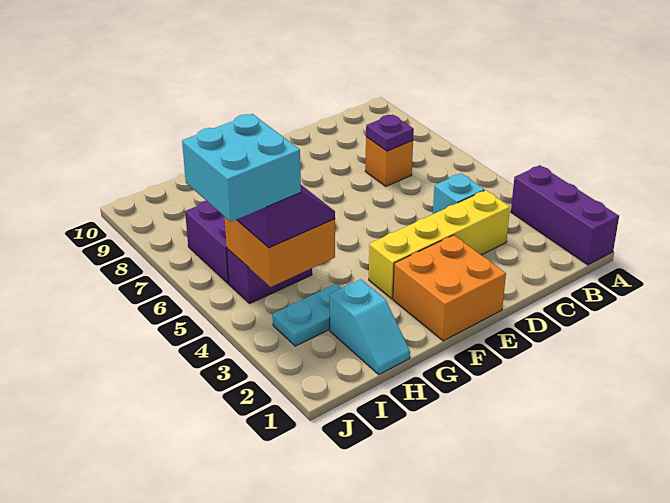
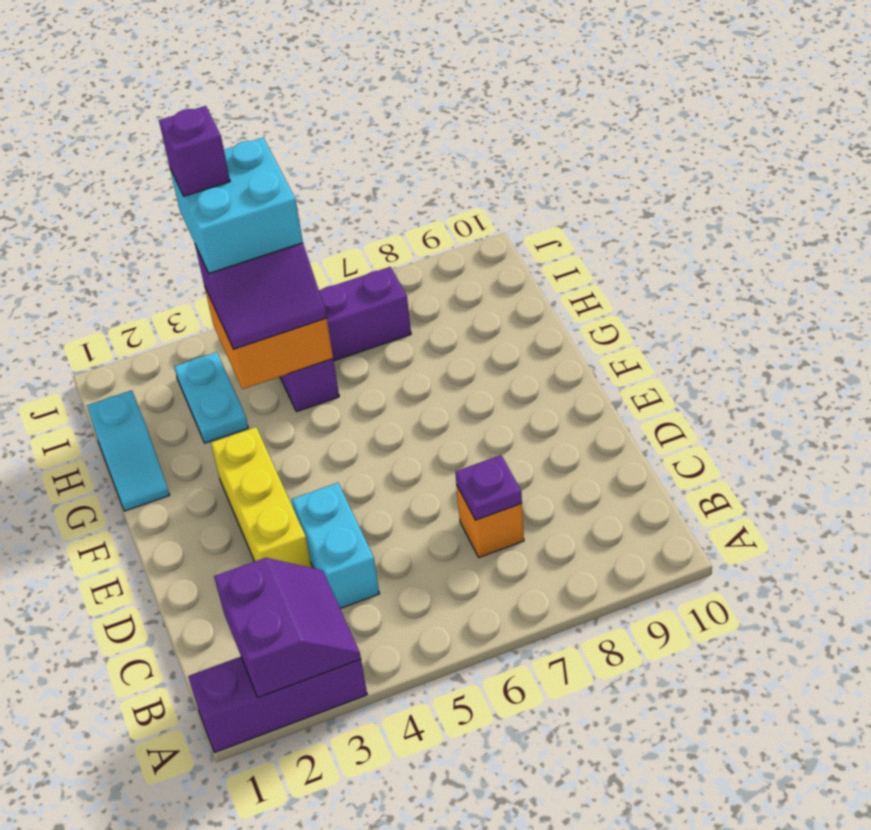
none -> purple 2x2 slope [214,558,361,697]
yellow 1x4 brick [369,190,510,299] -> yellow 1x3 brick [211,427,312,568]
cyan 1x1 brick [433,173,484,214] -> cyan 1x2 brick [292,483,380,609]
orange 2x2 brick [393,235,506,341] -> none
cyan 1x2 slope [329,279,410,374] -> cyan 1x2 slope turned to [87,390,169,511]
none -> purple 1x1 brick [159,106,230,196]

